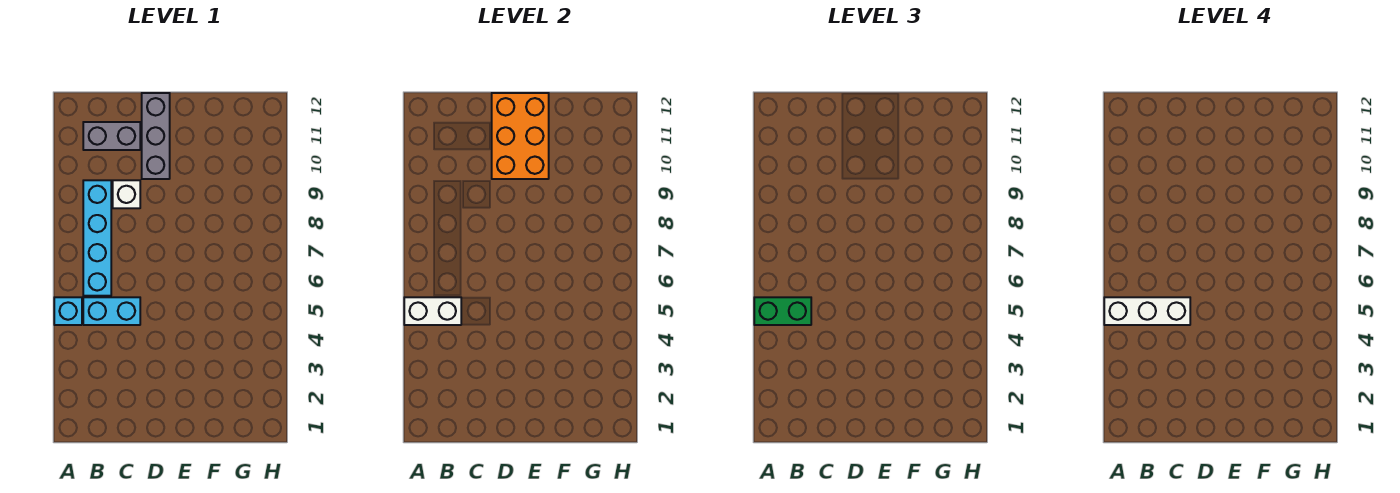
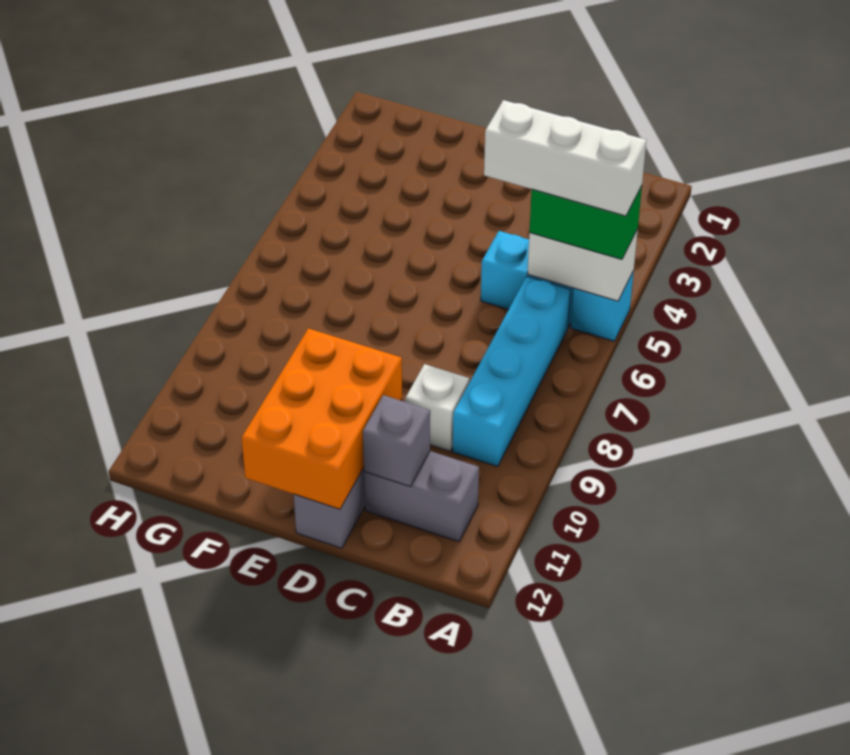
none -> grey 1x1 brick [363,395,430,487]

